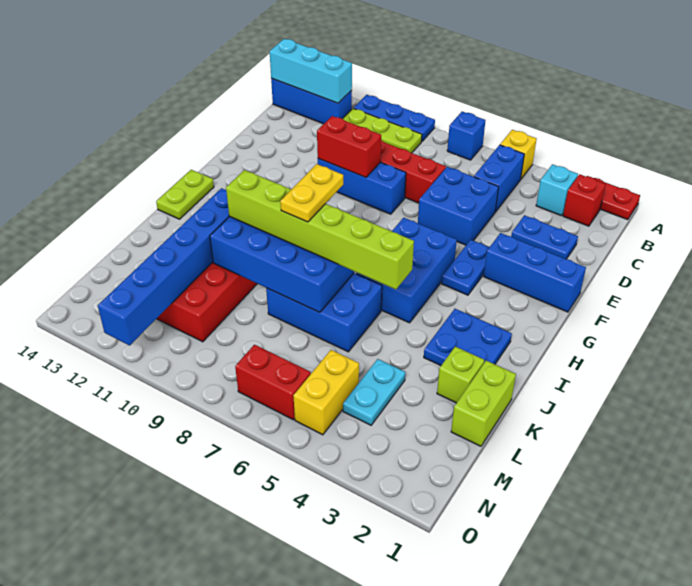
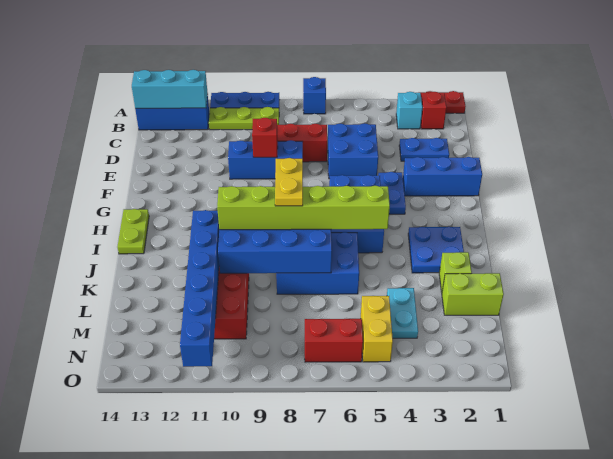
yellow 1x1 brick [500,130,537,179] -> none
blue 1x2 brick [474,145,524,212] -> none
red 1x2 brick [317,116,381,177] -> red 1x1 brick [252,118,278,157]
lime 1x2 brick [451,361,516,446] -> lime 1x2 brick turned to [442,273,504,315]

